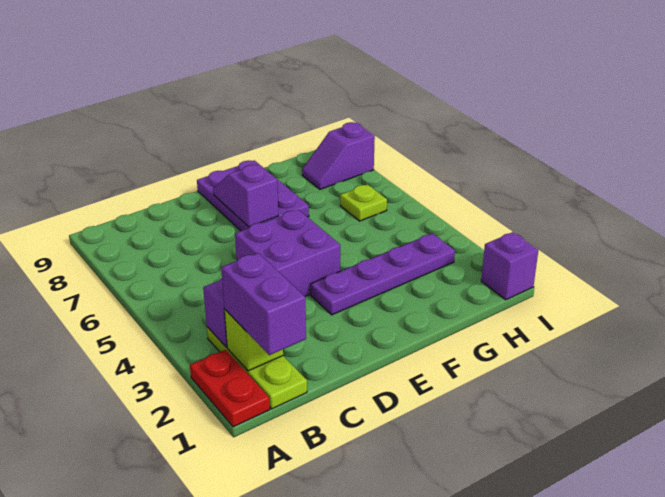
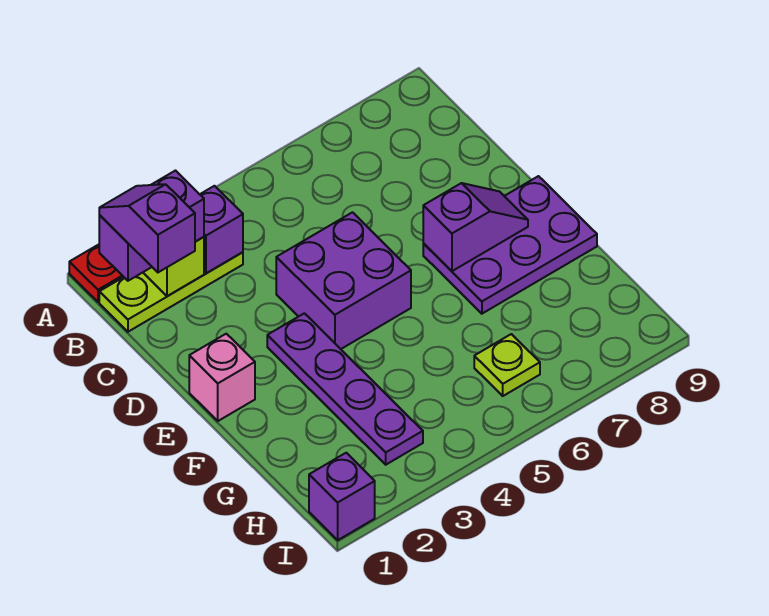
none -> pink 1x1 brick [189,334,255,421]
purple 1x2 slope [302,122,375,189] -> purple 1x2 slope moved to [99,184,195,272]

